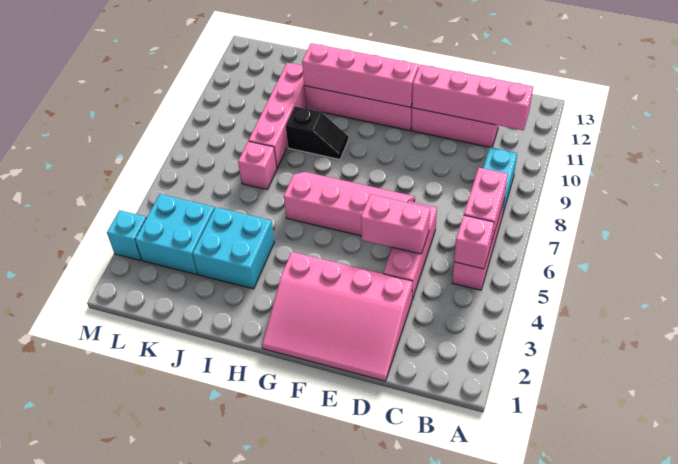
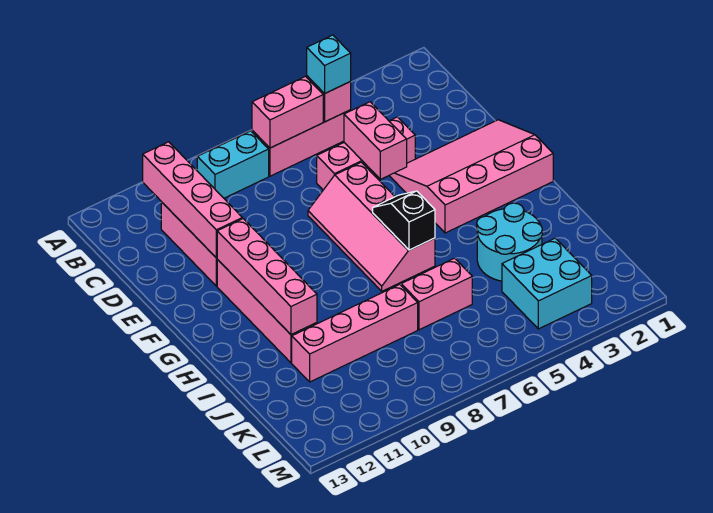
pink 3x4 slope [262,252,412,381] -> pink 3x4 slope turned to [390,120,553,233]
black 1x2 slope [286,107,348,159] -> black 1x2 slope moved to [373,191,435,250]
cyan 2x2 brick [193,207,274,289] -> cyan 2x2 round brick [477,203,542,281]
pink 1x1 brick [238,141,277,190] -> pink 1x2 brick [401,258,472,330]
cyan 1x1 brick [107,210,146,260] -> cyan 1x1 brick moved to [307,35,351,94]

